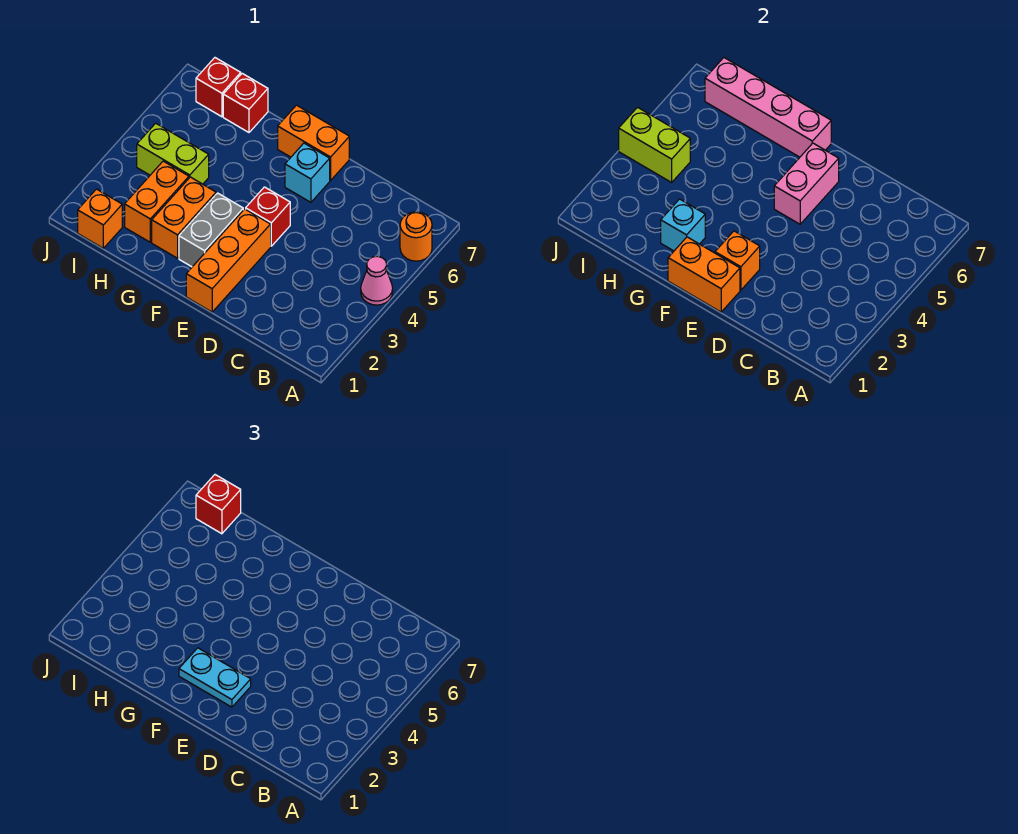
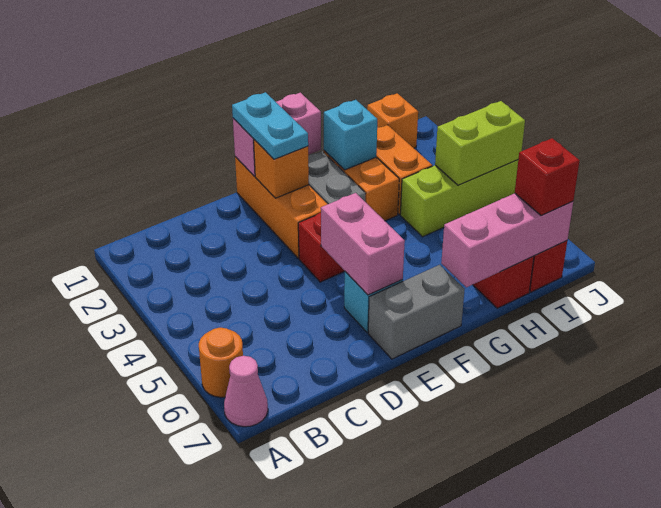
pink 1x1 cone [361,256,393,305] -> pink 1x1 cone moved to [224,356,268,427]
orange 1x2 brick [668,237,740,312] -> pink 1x2 brick [233,93,321,176]
cyan 1x2 plate [179,648,251,707] -> cyan 1x2 plate turned to [232,92,308,159]
orange 1x2 brick [278,105,349,180] -> grey 1x2 brick [368,265,465,359]
pink 1x4 brick [705,58,831,157] -> pink 1x3 brick [441,193,573,287]
lime 1x2 brick [137,123,209,184] -> lime 1x3 brick [400,160,518,237]

